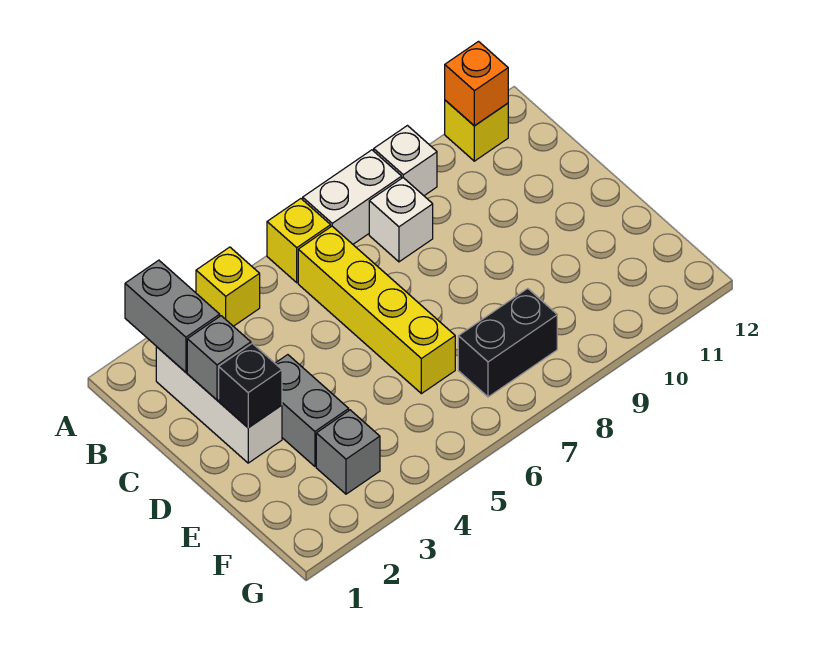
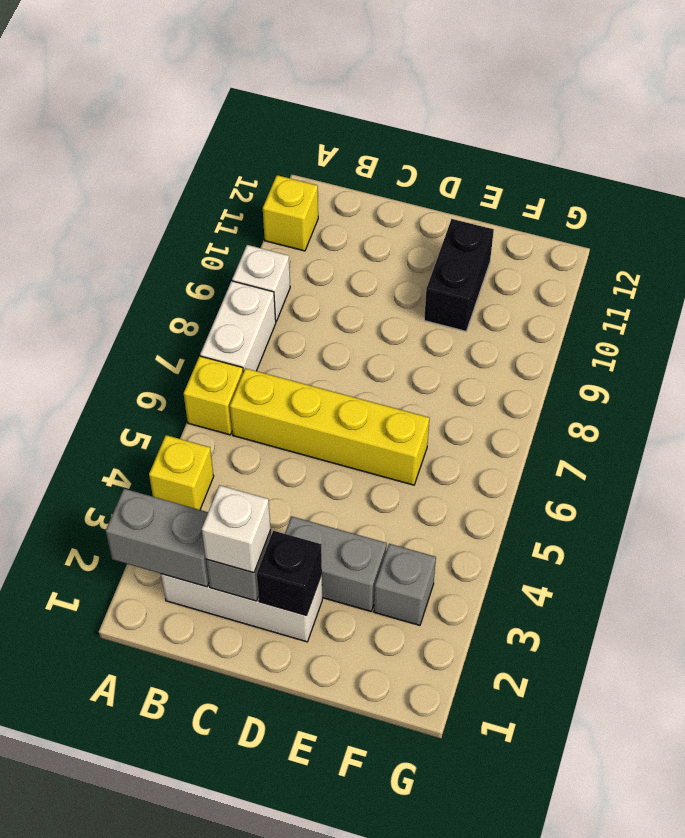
orange 1x1 brick [445,42,508,126] -> none
white 1x1 brick [369,178,433,262] -> white 1x1 brick moved to [202,485,271,573]
black 1x2 brick [458,288,557,397] -> black 1x2 brick moved to [424,219,494,331]

